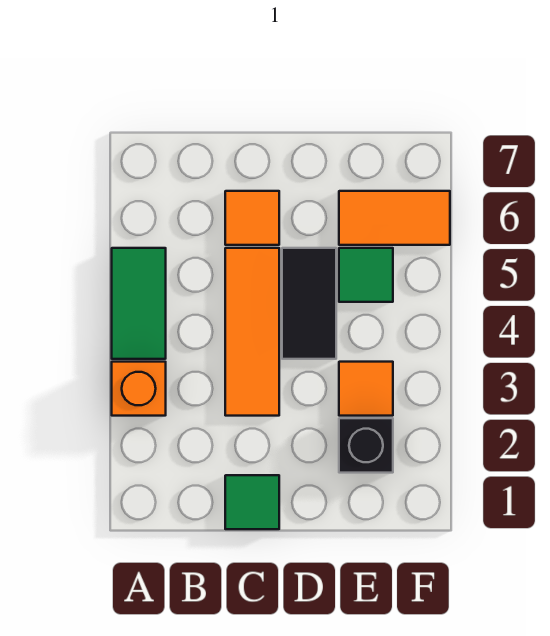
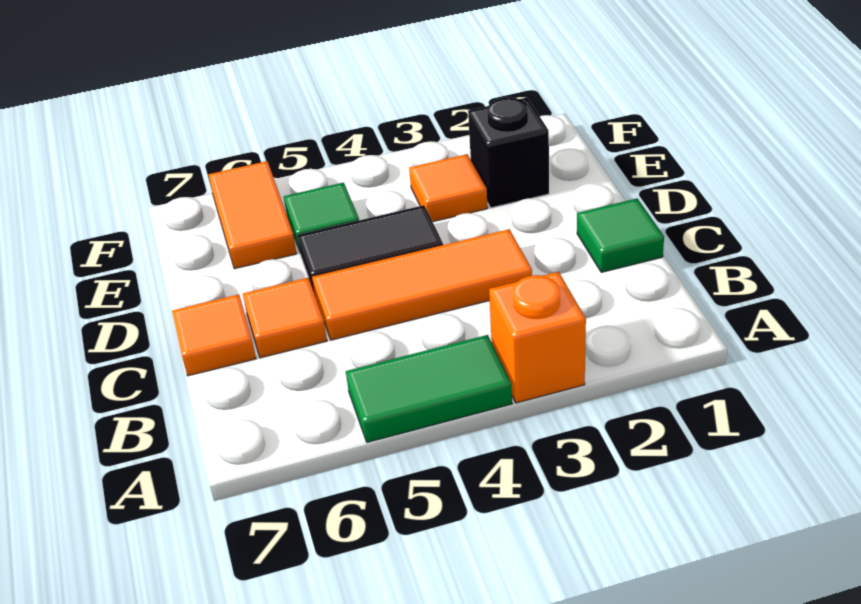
none -> orange 1x1 tile [172,294,256,376]

